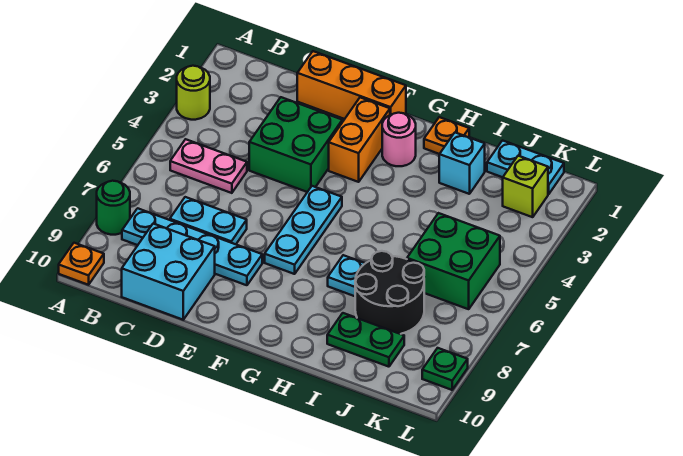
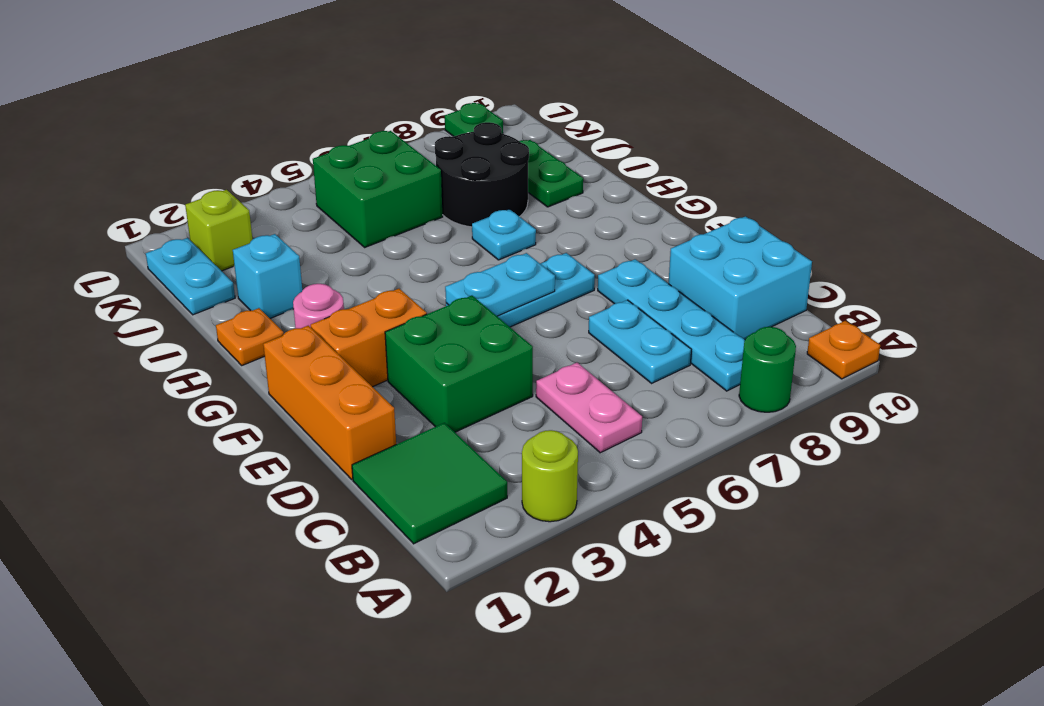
none -> green 2x2 tile [352,423,507,544]
none -> cyan 1x2 plate [445,253,555,316]

